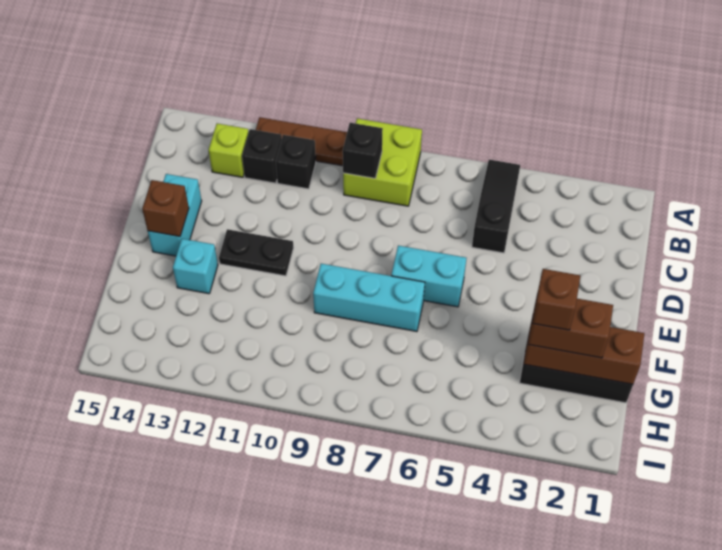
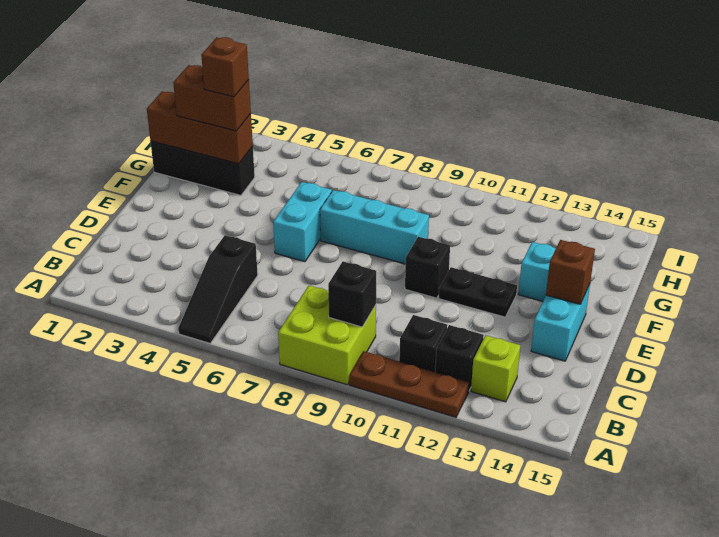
cyan 1x2 brick [391,246,466,307] -> cyan 1x2 brick turned to [273,182,332,262]
none -> black 1x1 brick [405,237,450,298]

